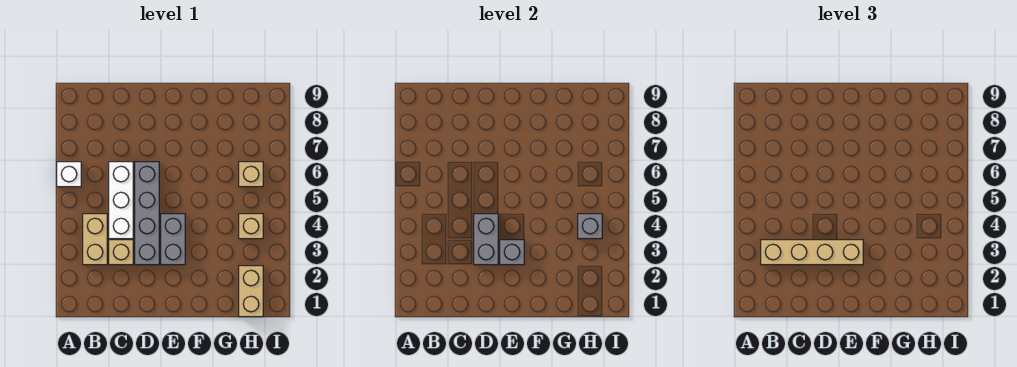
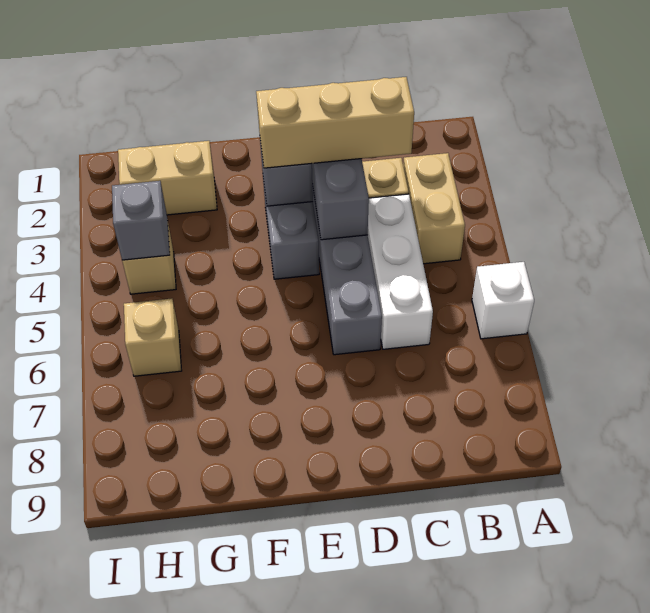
tan 1x4 brick [761,240,863,265] -> tan 1x3 brick [256,77,414,168]
tan 1x2 brick [239,266,263,317] -> tan 1x2 brick turned to [118,141,217,215]

